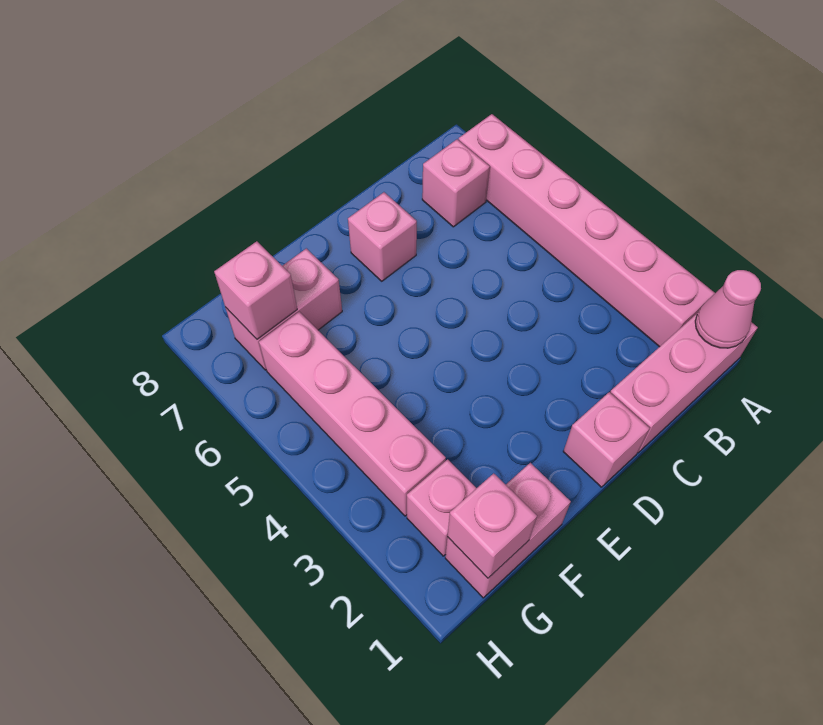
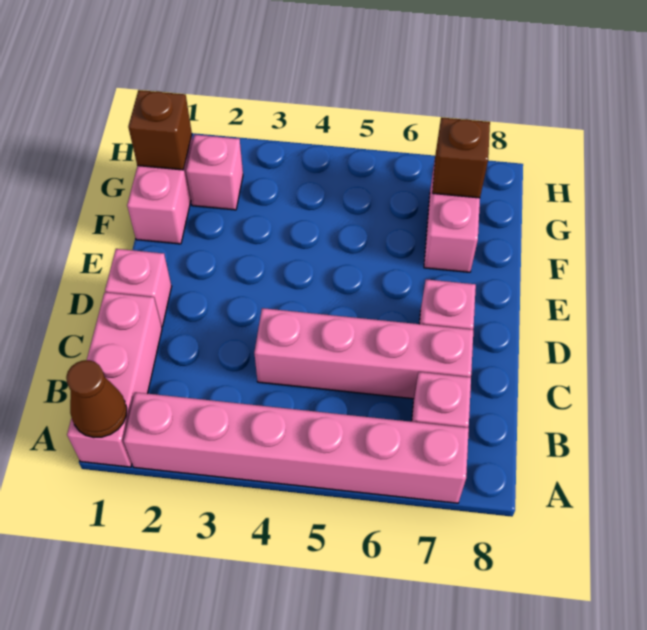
pink 1x1 cone [695,270,761,348] -> brown 1x1 cone [66,360,127,438]
pink 1x1 brick [447,473,537,578] -> brown 1x1 brick [128,90,192,170]
pink 1x4 brick [259,312,446,516] -> pink 1x4 brick moved to [254,308,473,399]
pink 1x1 brick [214,241,297,339] -> brown 1x1 brick [432,117,490,198]

